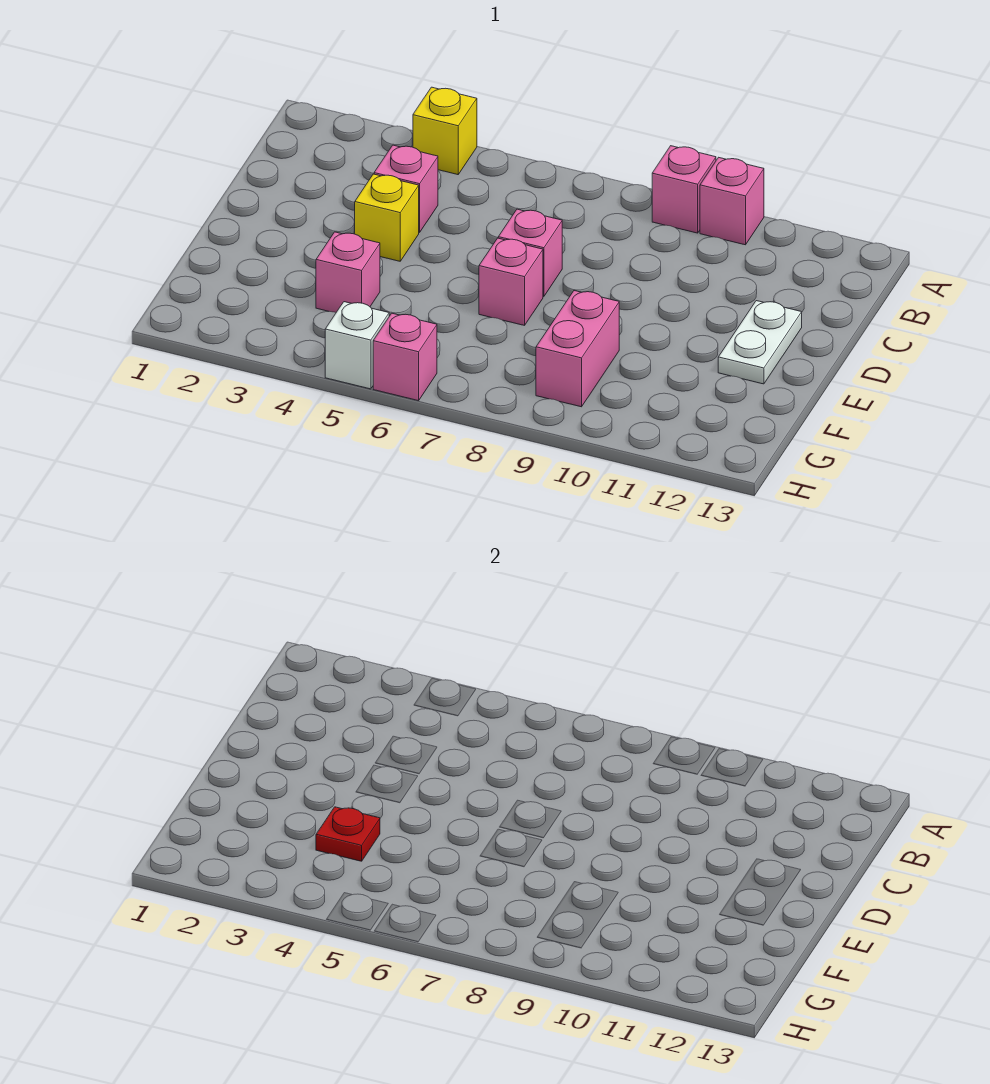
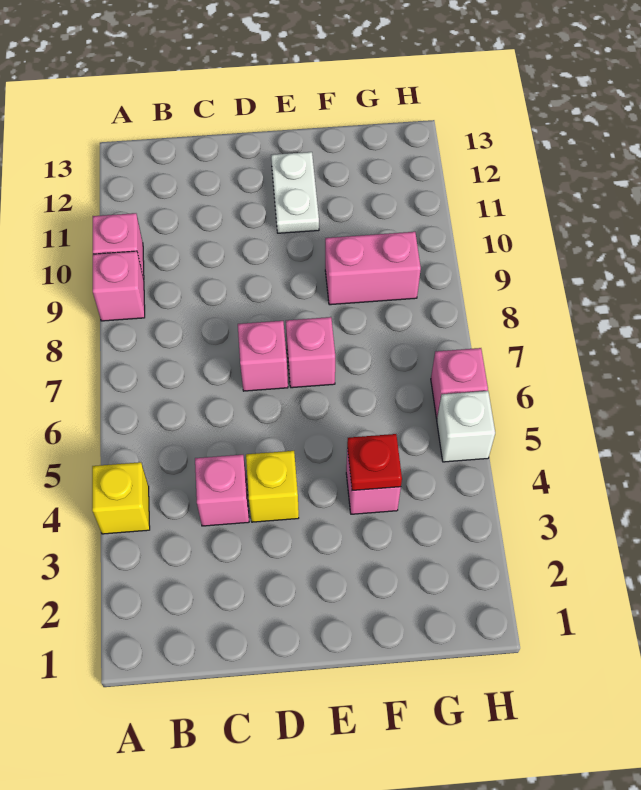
white 1x2 plate [718,301,802,384] -> white 1x2 plate turned to [271,152,319,233]

